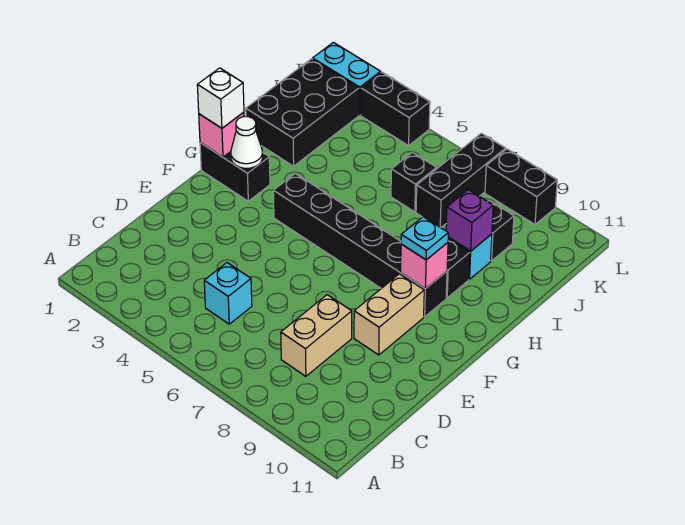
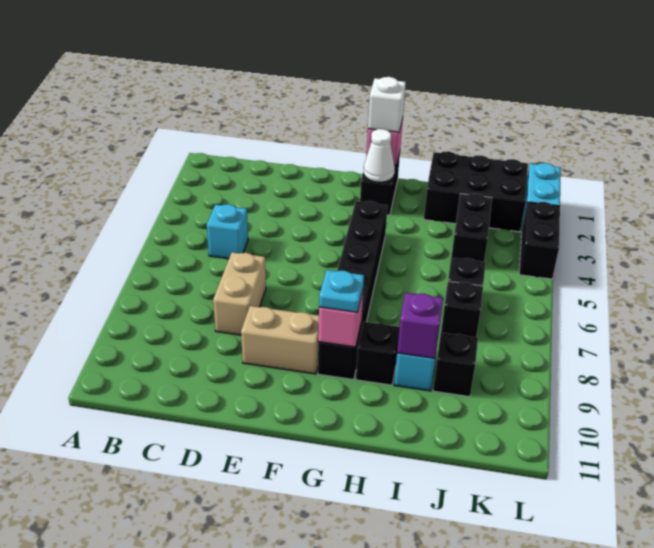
tan 1x2 brick [281,295,352,376] -> tan 1x2 brick turned to [213,252,266,335]
black 1x3 brick [416,133,506,228] -> black 1x1 brick [441,281,483,337]
black 1x2 brick [485,149,557,224] -> black 1x2 brick moved to [451,193,492,262]

